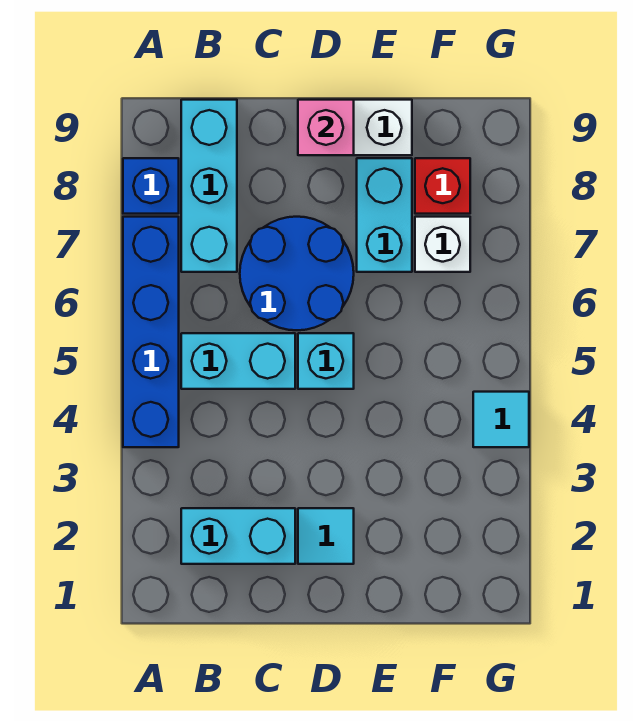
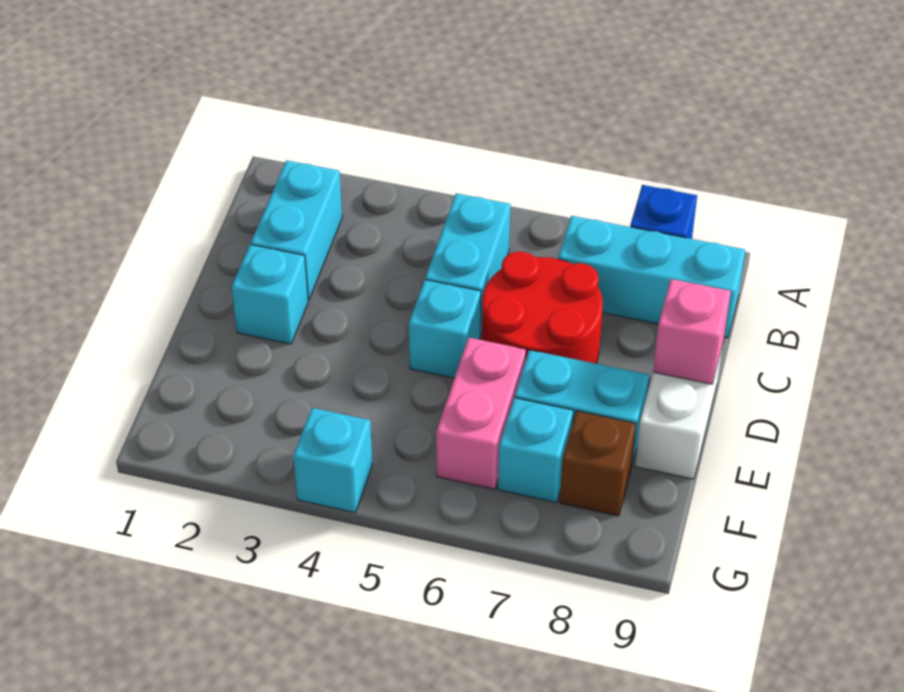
blue 1x4 brick [123,217,179,447] -> none
blue 2x2 round brick [240,217,354,330] -> red 2x2 round brick [482,251,603,363]
cyan 1x1 tile [298,508,354,564] -> cyan 1x1 brick [232,245,308,344]
none -> pink 1x2 brick [436,337,526,489]
white 1x1 brick [415,217,470,272] -> cyan 1x1 brick [498,398,573,502]
red 1x1 brick [415,158,470,214] -> brown 1x1 brick [560,411,636,516]
cyan 1x1 tile [473,392,529,447] -> cyan 1x1 brick [293,408,372,513]

